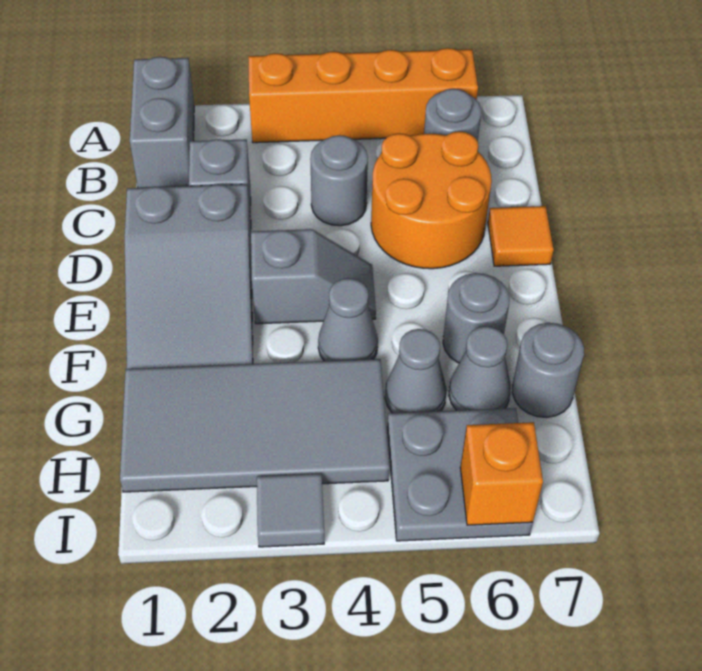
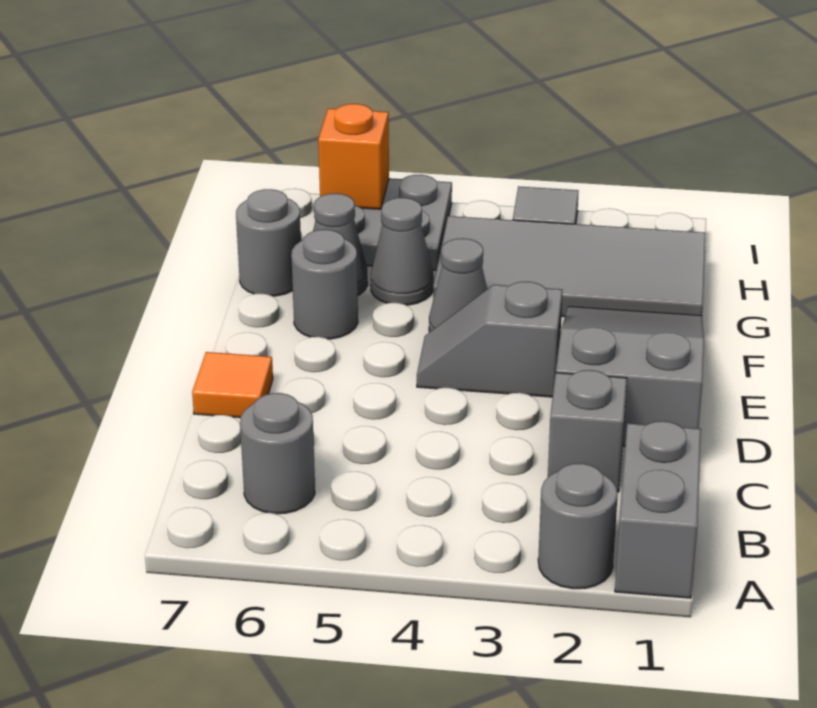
orange 1x4 brick [248,48,478,143] -> none
grey 1x1 round brick [311,135,368,226] -> grey 1x1 round brick moved to [538,463,618,589]
orange 2x2 round brick [371,131,492,269] -> none

